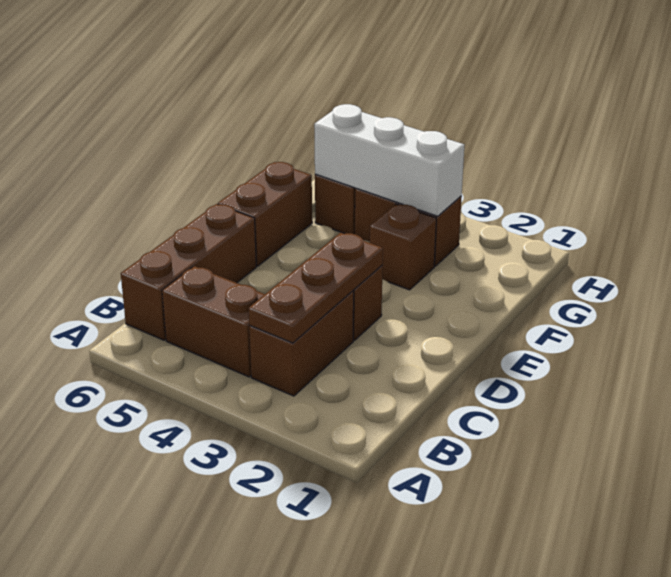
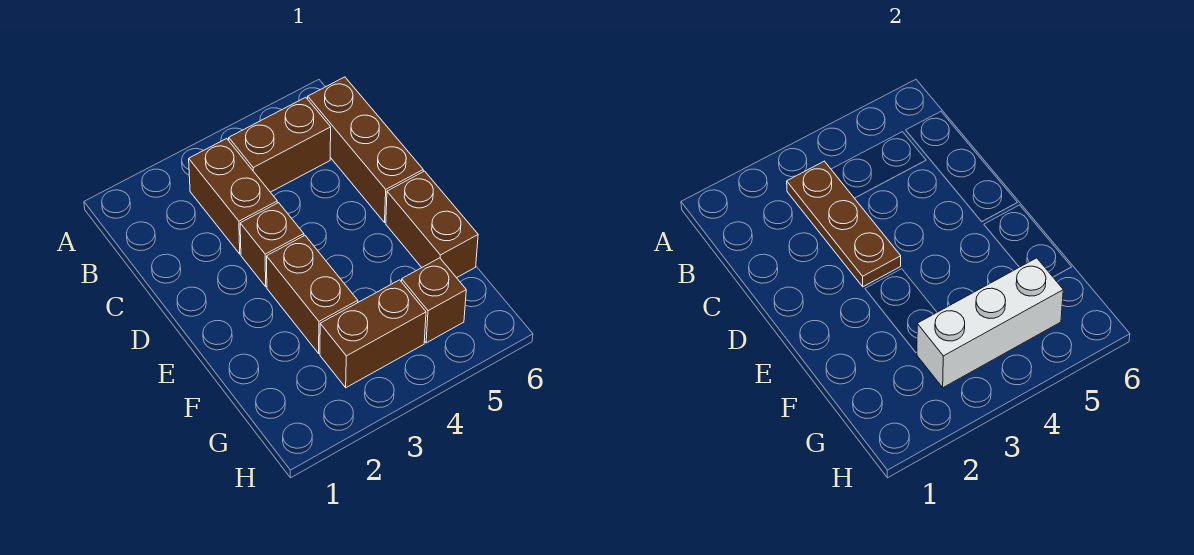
brown 1x1 brick [370,204,436,290] -> brown 1x2 brick [267,236,358,353]

